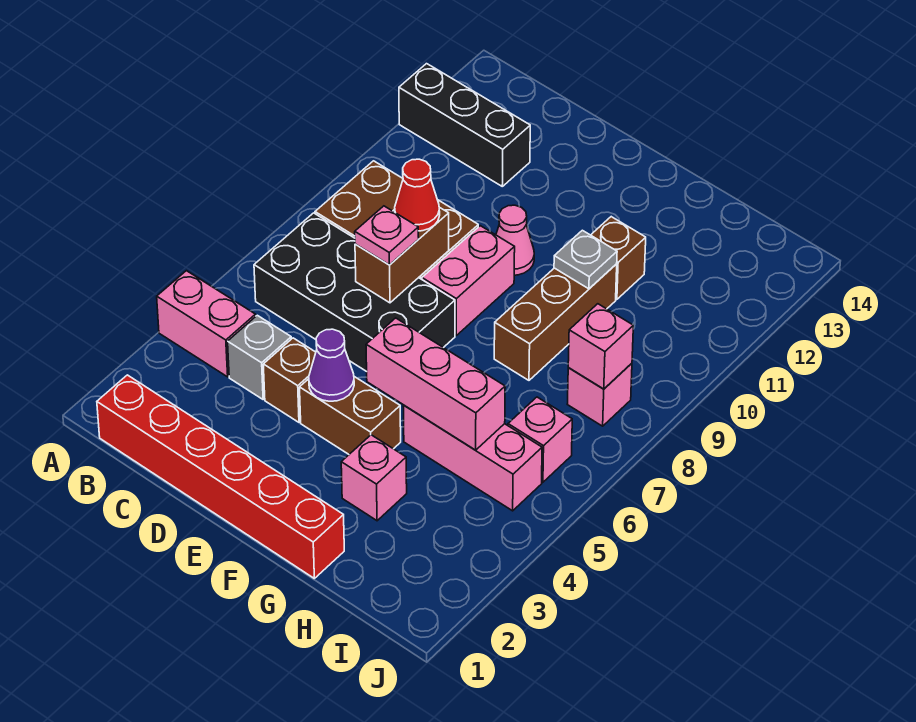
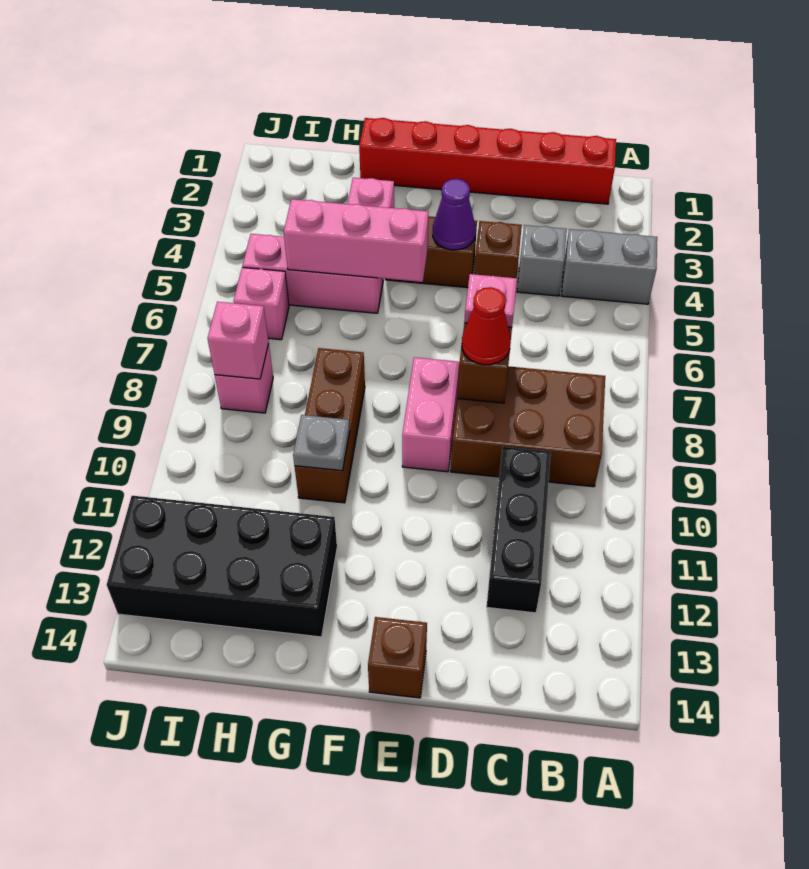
pink 1x2 brick [157,271,256,377] -> grey 1x2 brick [561,229,657,304]
black 1x3 brick [399,64,530,186] -> black 1x3 brick turned to [487,447,551,613]
black 2x4 brick [254,213,455,372] -> black 2x4 brick moved to [107,496,337,637]
pink 1x1 cone [496,205,534,275] -> none
brown 1x1 brick [591,217,646,299] -> brown 1x1 brick moved to [368,617,427,698]

